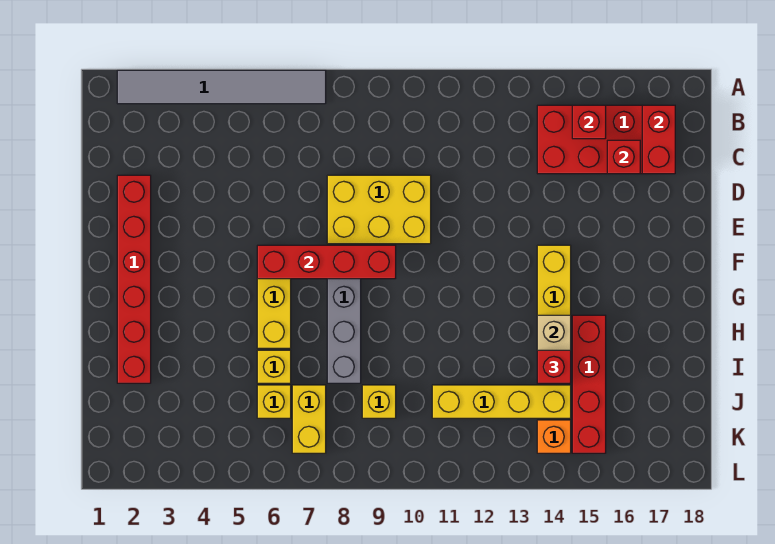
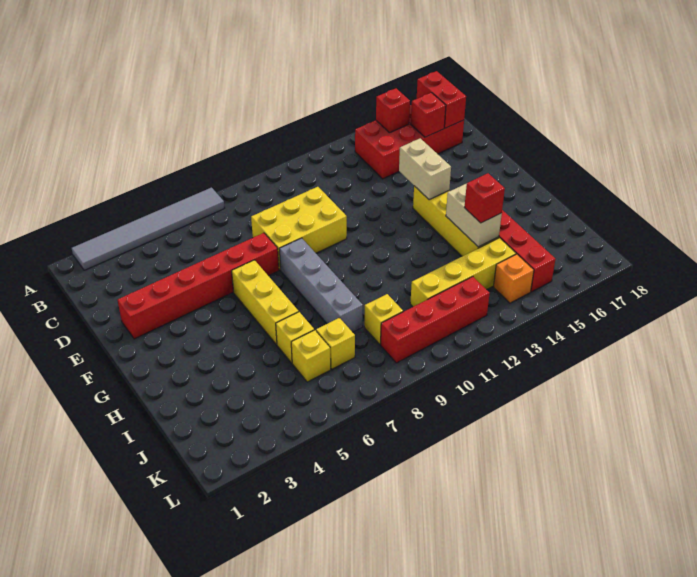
red 1x6 brick [117,175,151,383] -> red 1x6 brick turned to [118,233,279,339]
none -> tan 1x2 brick [399,138,451,200]
red 1x4 brick [257,245,396,279] -> red 1x4 brick moved to [381,277,490,363]
yellow 1x2 brick [292,385,326,453] -> yellow 1x1 brick [316,318,355,369]

